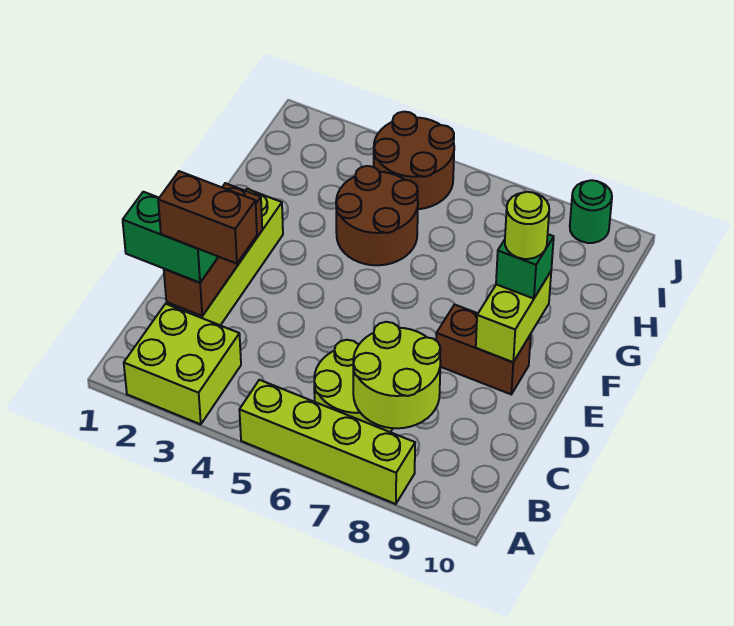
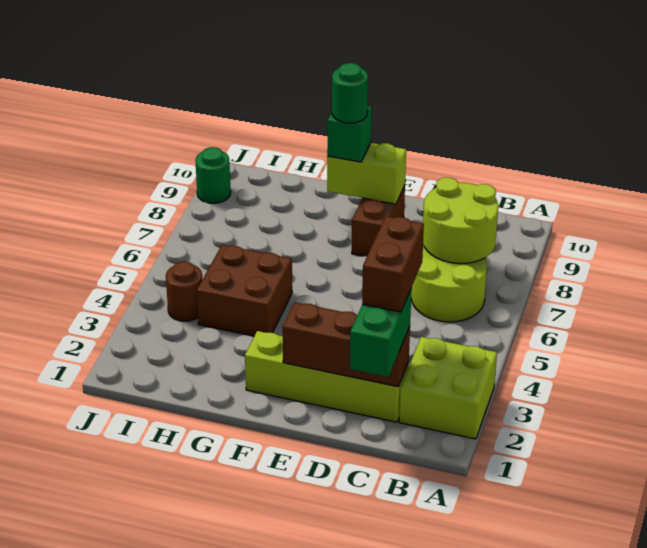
lime 1x4 brick [239,380,415,504] -> none
lime 1x1 round brick [505,192,549,259] -> green 1x1 round brick [332,63,368,123]
brown 2x2 round brick [336,166,418,265] -> brown 2x2 brick [197,245,292,336]
brown 2x2 round brick [374,112,454,209] -> brown 1x1 round brick [166,262,202,321]

